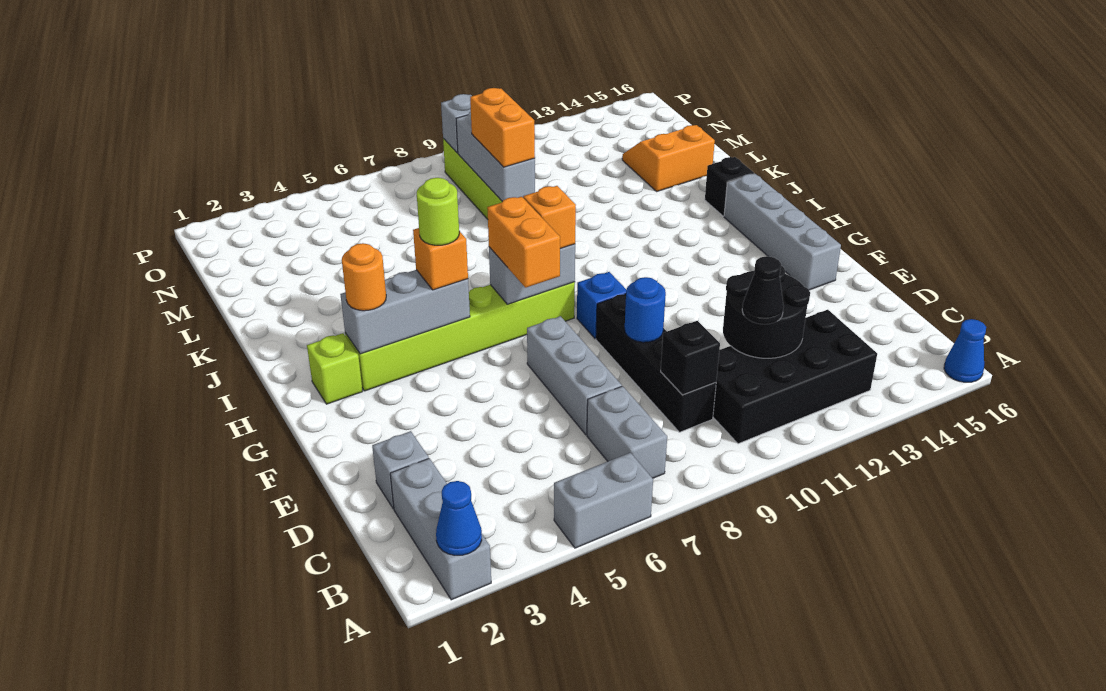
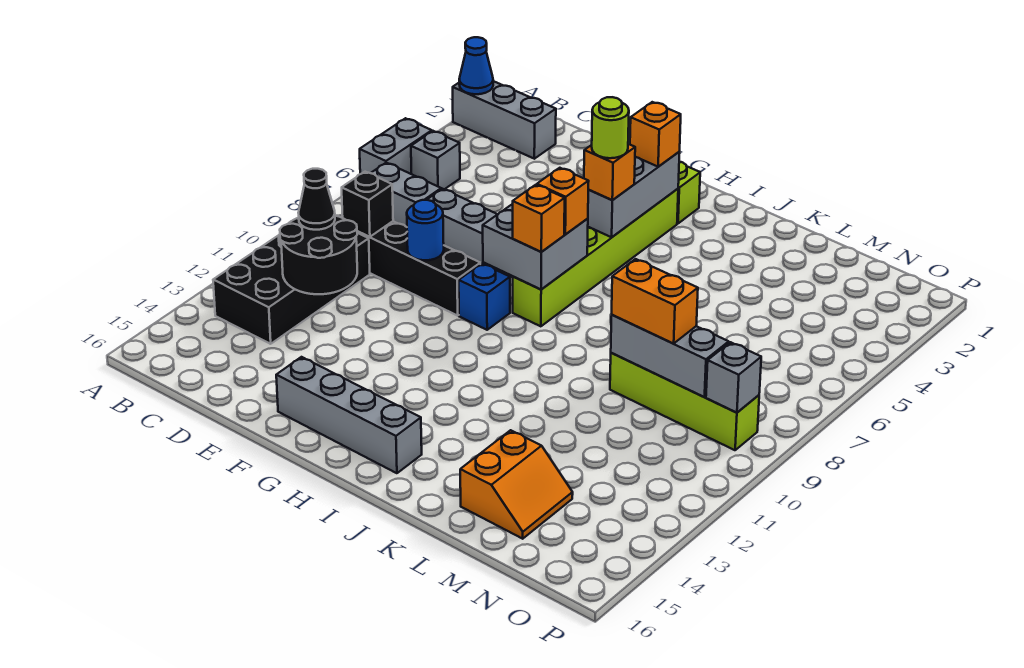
blue 1x1 cone [944,319,986,382] -> none
grey 1x1 brick [372,431,429,509] -> grey 1x1 brick moved to [411,131,460,189]
orange 1x2 brick [487,197,560,288] -> orange 1x1 brick [537,168,589,234]
orange 1x1 round brick [342,243,386,311] -> orange 1x1 brick [630,102,681,167]
grey 1x2 brick [489,244,575,304] -> grey 2x2 brick [483,204,588,289]
black 1x1 brick [705,157,754,216] -> none

